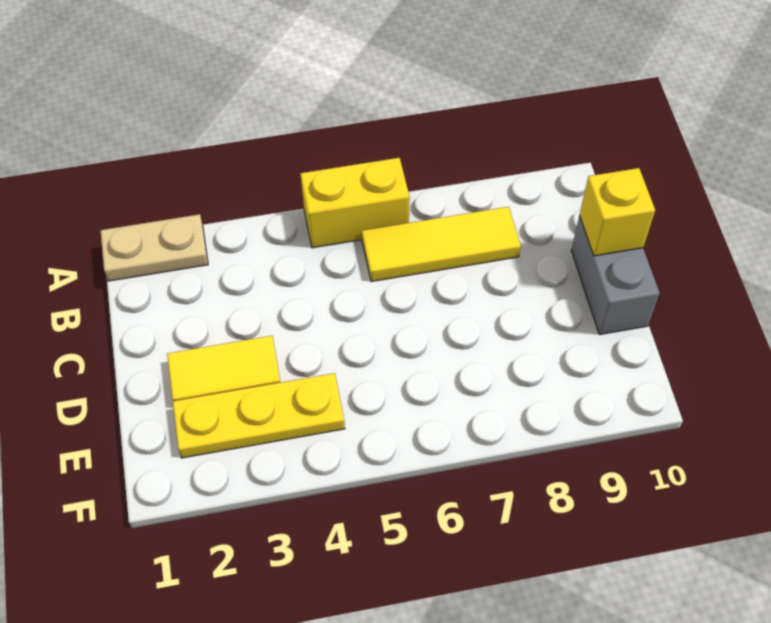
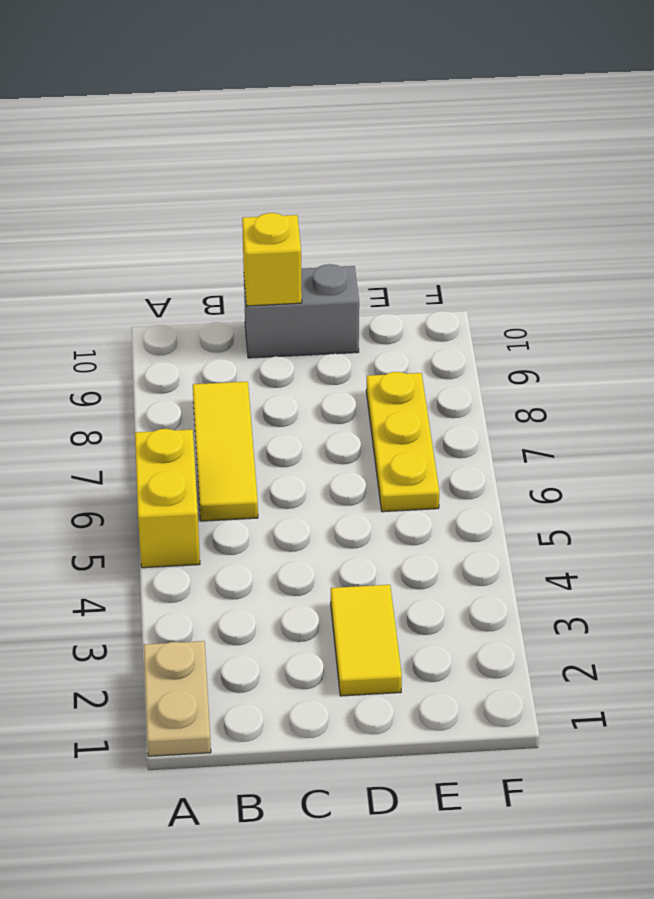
yellow 1x3 plate [173,373,345,458] -> yellow 1x3 plate moved to [366,372,439,512]

